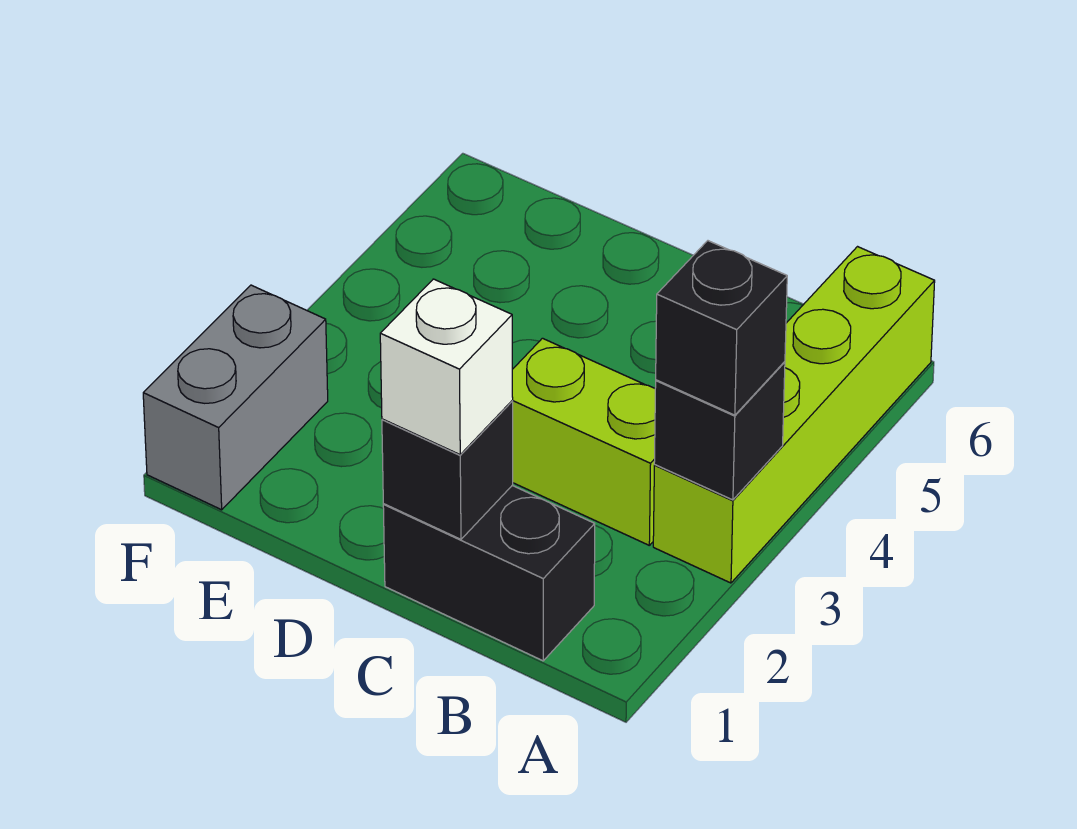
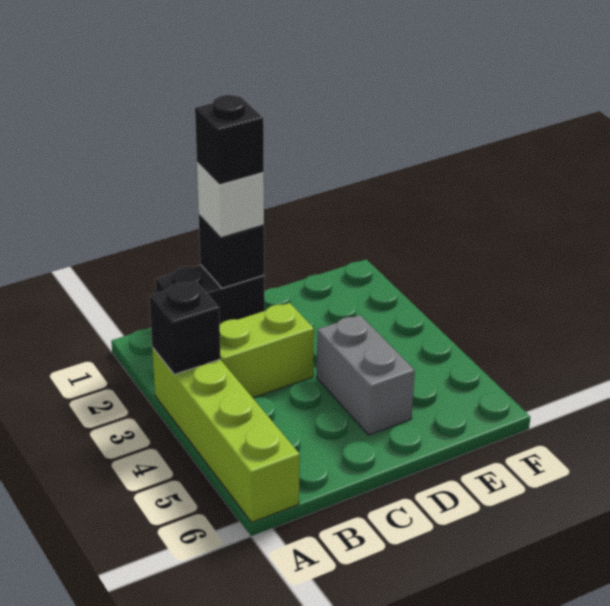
black 1x1 brick [656,241,787,415] -> black 1x1 brick moved to [195,95,264,185]
grey 1x2 brick [143,285,328,510] -> grey 1x2 brick moved to [317,315,415,435]

